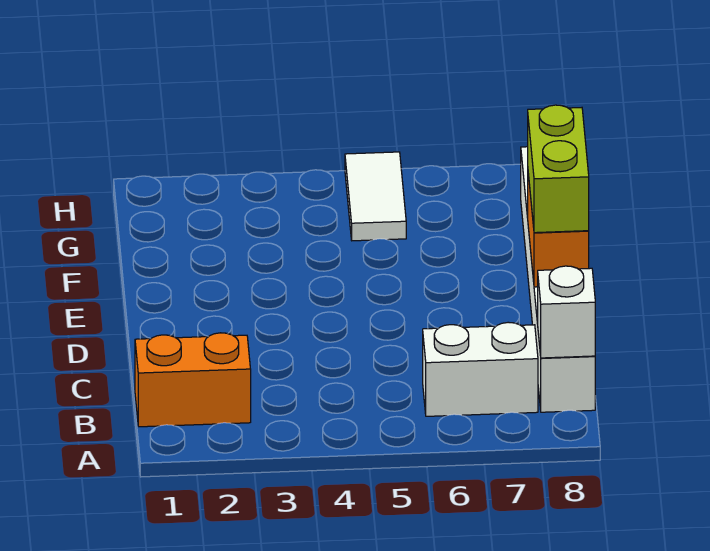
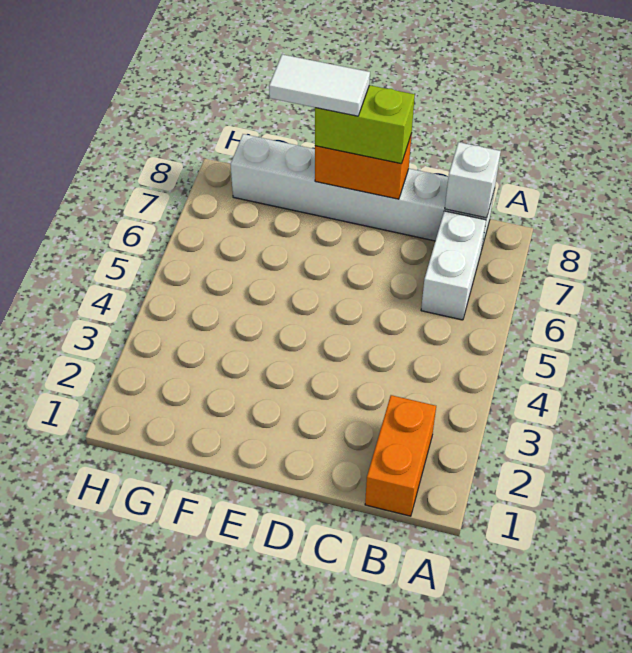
white 1x2 tile [345,152,406,241] -> white 1x2 tile moved to [269,54,370,116]

